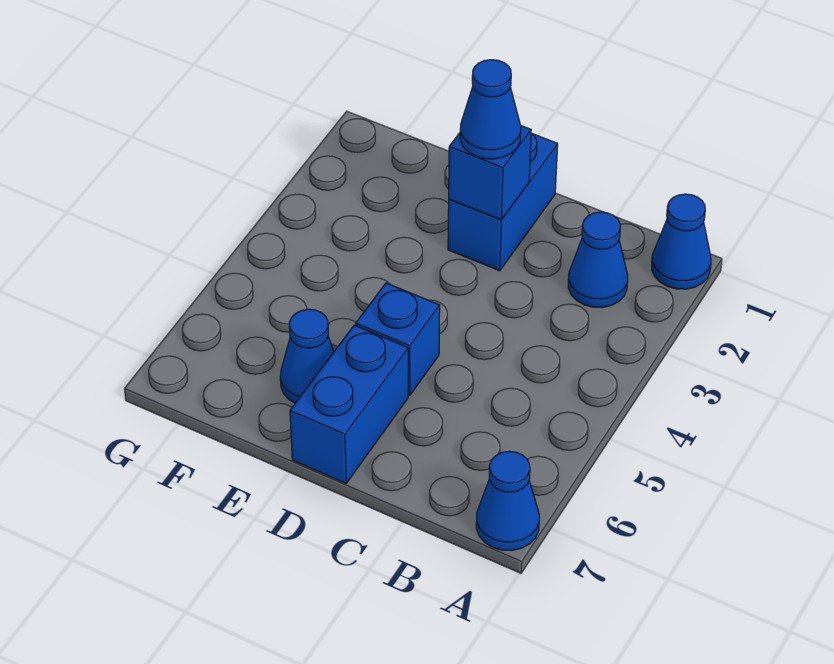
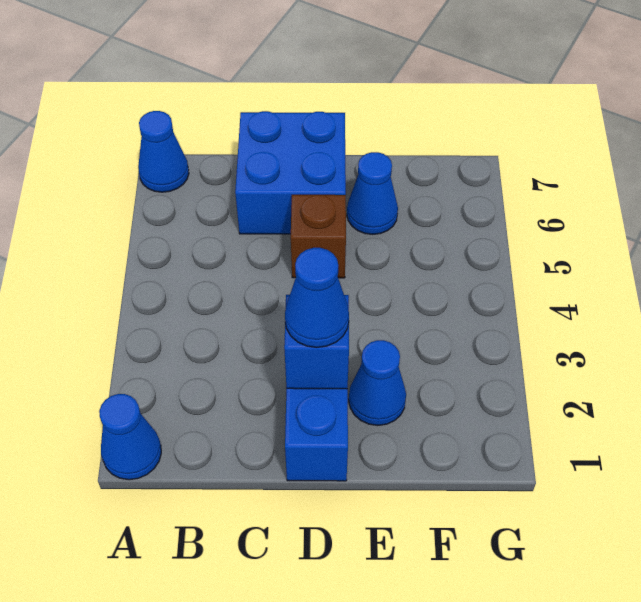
blue 1x1 cone [568,212,628,308] -> blue 1x1 cone moved to [349,340,406,425]
blue 1x1 brick [356,283,440,395] -> brown 1x1 brick [291,195,346,278]
blue 1x2 brick [290,325,408,483] -> blue 2x2 brick [235,111,346,234]

